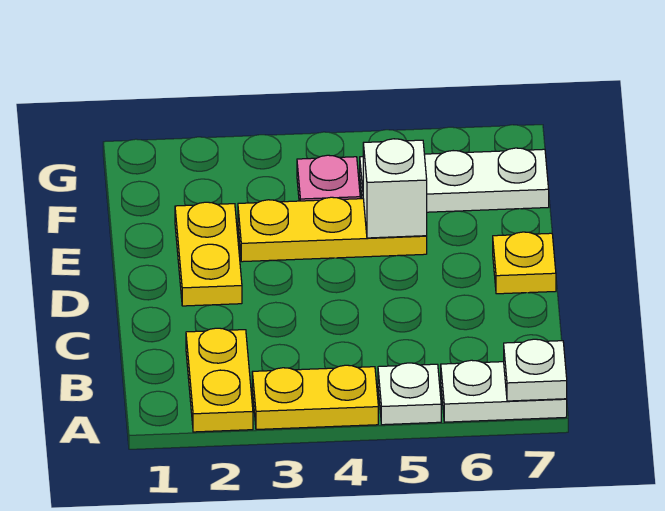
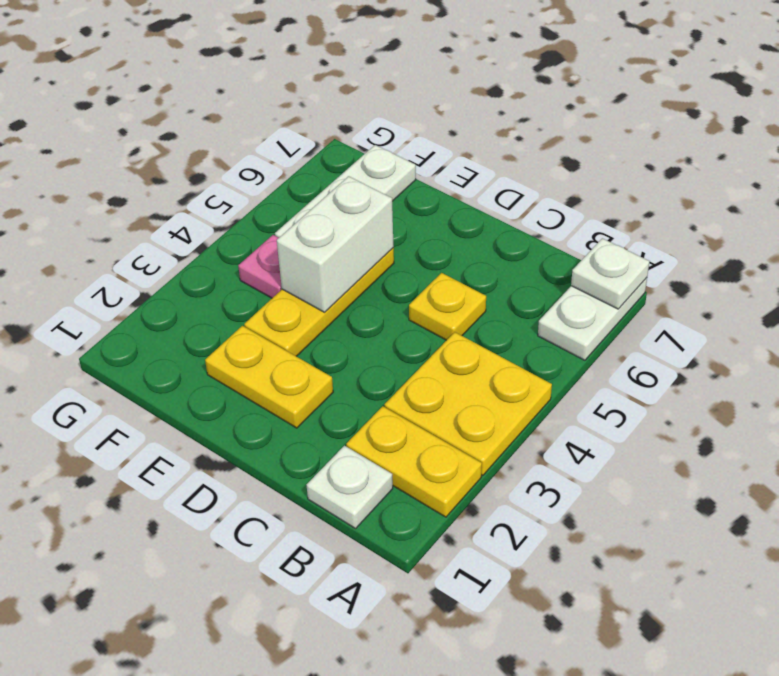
yellow 1x2 plate [252,365,378,429] -> yellow 2x2 plate [385,332,552,476]
white 1x1 plate [378,363,441,425] -> white 1x1 plate moved to [307,446,393,529]
yellow 1x1 plate [493,232,556,294] -> yellow 1x1 plate moved to [409,273,486,340]
white 1x1 brick [363,139,427,238] -> white 1x2 brick [277,176,394,312]

